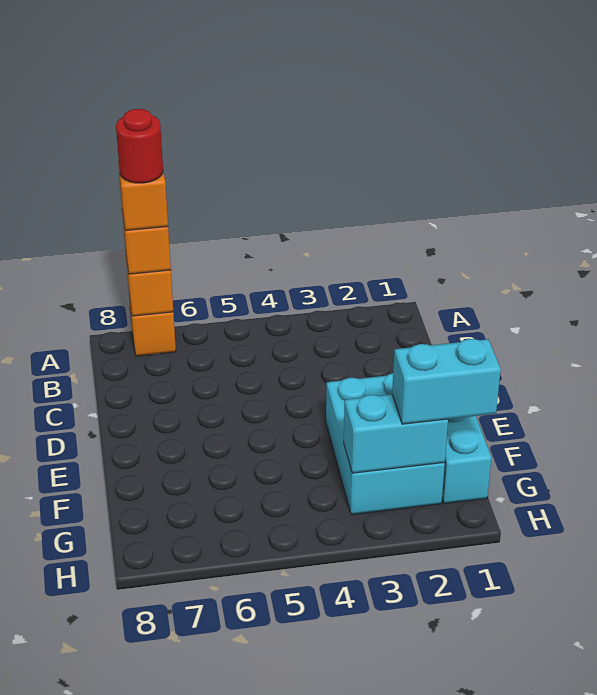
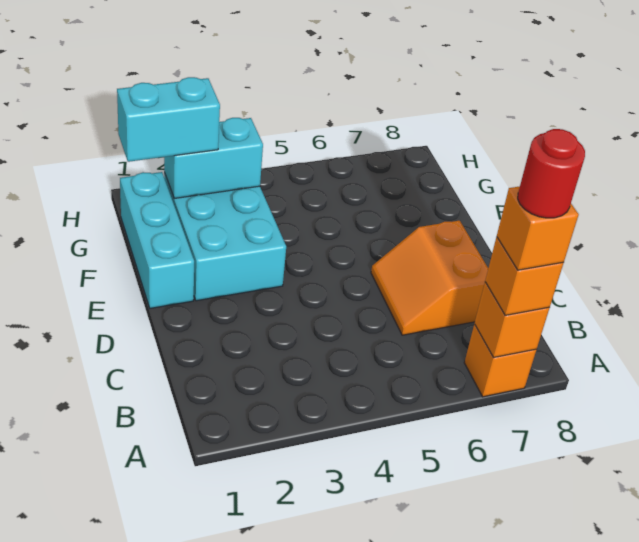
none -> orange 2x2 slope [371,221,488,335]

